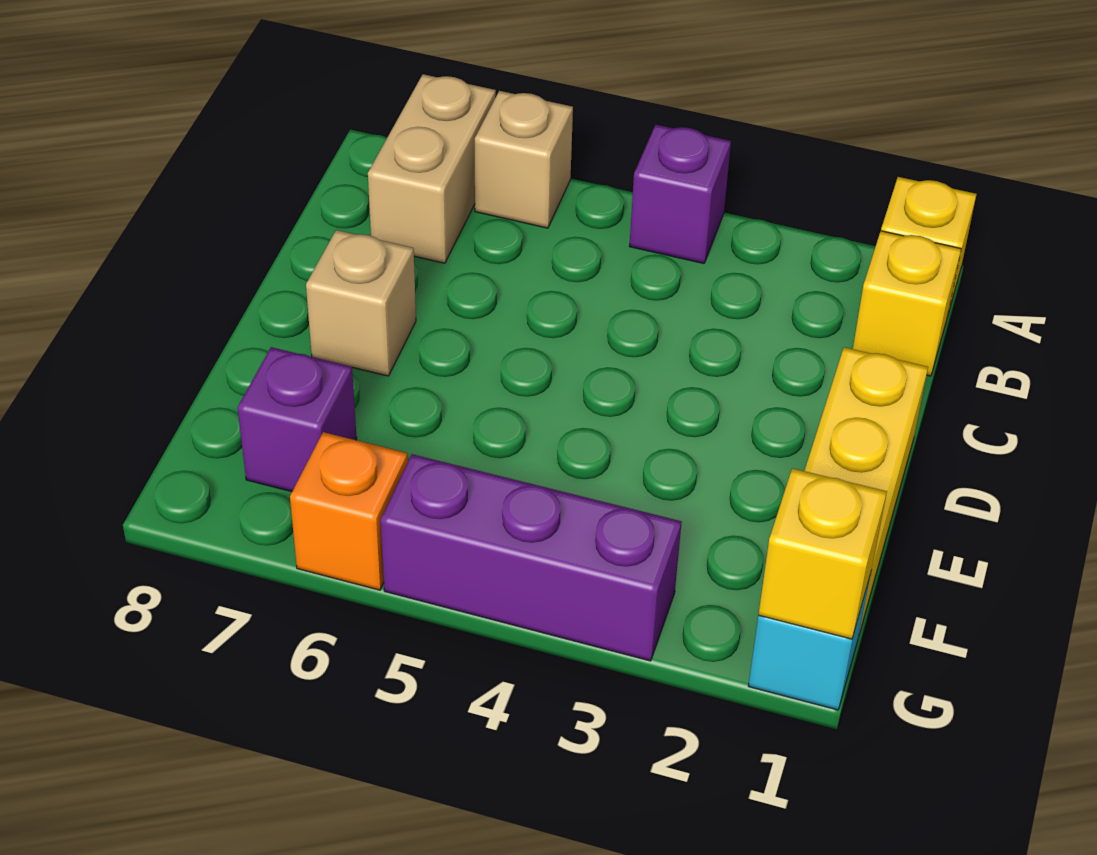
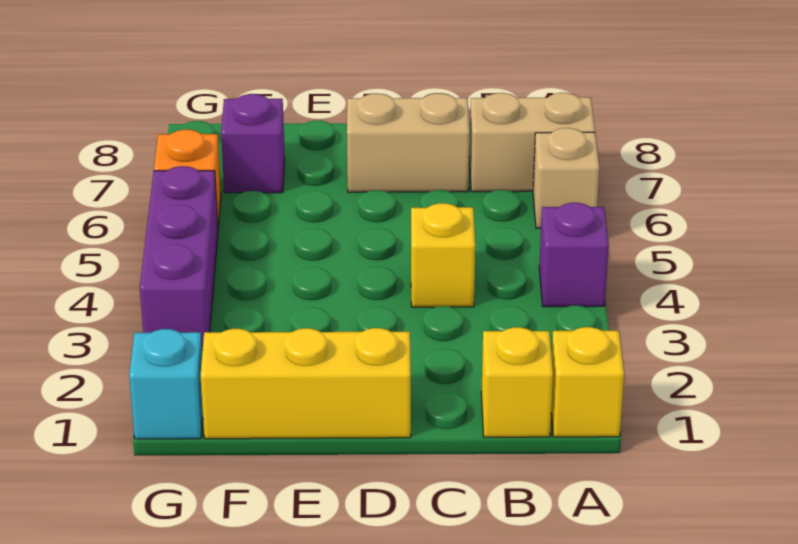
tan 1x1 brick [306,230,416,376] -> tan 1x2 brick [347,93,469,192]
yellow 1x1 brick [759,468,887,639] -> yellow 1x1 brick moved to [411,203,475,307]

